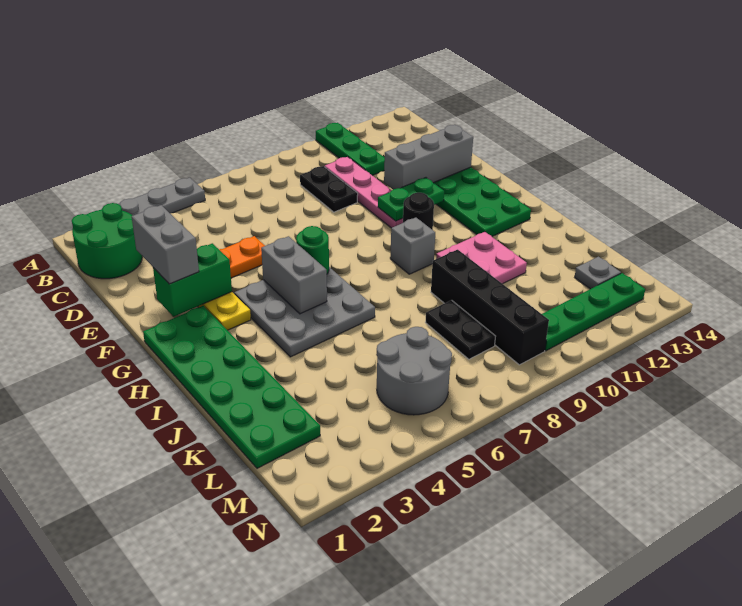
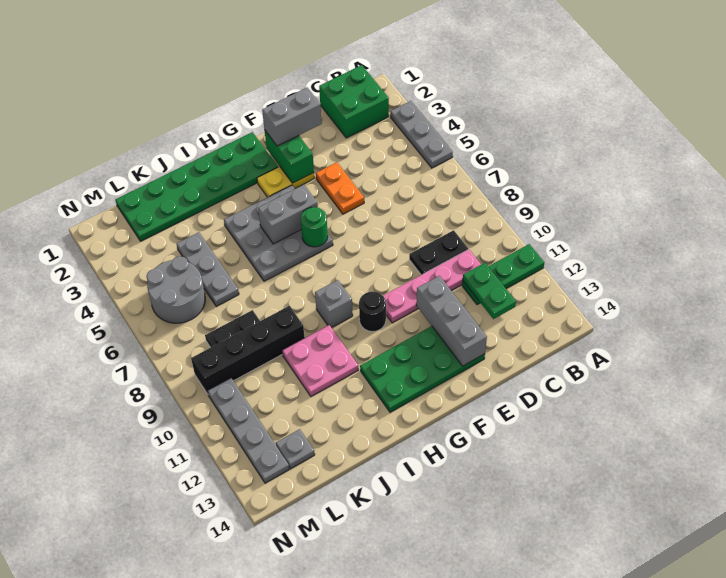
green 2x2 round brick [72,203,142,279] -> green 2x2 brick [319,65,389,138]
green 1x2 plate [378,178,444,221] -> green 1x2 plate moved to [463,263,516,319]
none -> grey 1x3 plate [177,232,239,307]
green 1x4 plate [542,273,645,351] -> grey 1x4 plate [208,378,289,483]

